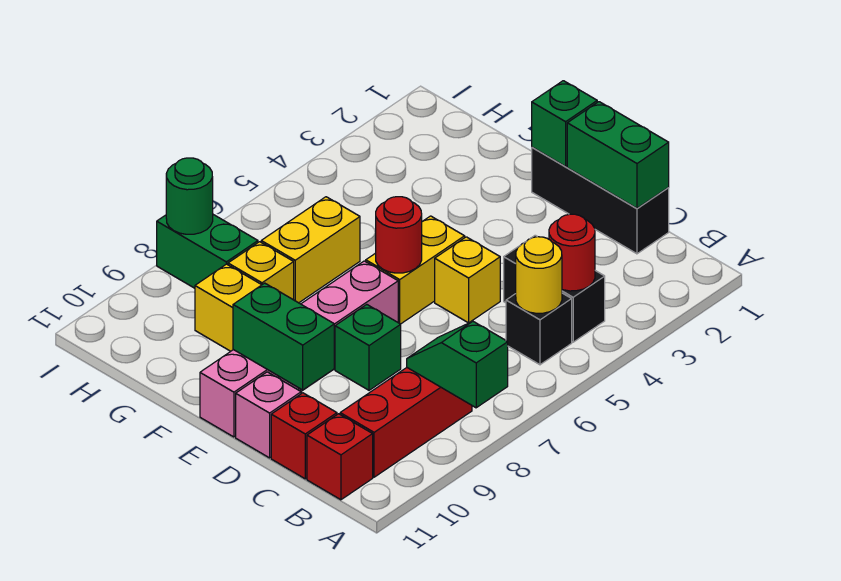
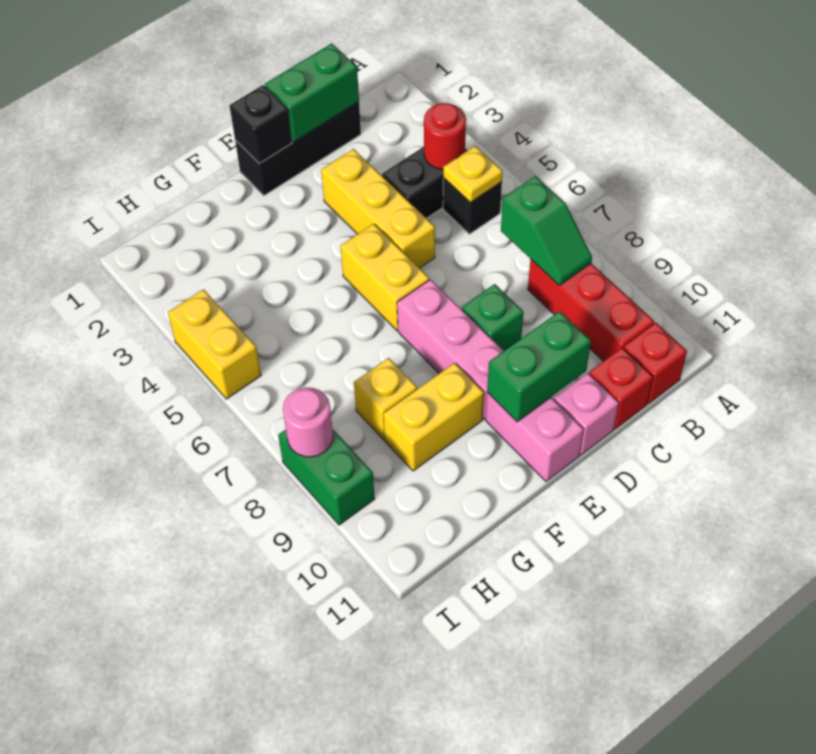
green 1x2 slope [407,321,508,408] -> green 1x2 slope turned to [501,176,592,285]
yellow 1x1 round brick [516,237,562,313] -> yellow 1x1 plate [443,146,503,203]
yellow 1x1 brick [435,237,500,323] -> yellow 1x3 brick [321,149,435,268]
green 1x1 brick [532,81,597,166] -> black 1x1 brick [230,85,292,164]
red 1x1 round brick [376,197,422,273] -> none
yellow 1x2 brick [261,197,360,303] -> yellow 1x2 brick moved to [168,289,261,399]
green 1x2 brick [157,215,258,288] -> green 1x2 brick turned to [278,430,375,525]
green 1x1 round brick [166,158,213,234] -> pink 1x1 round brick [283,387,333,457]

